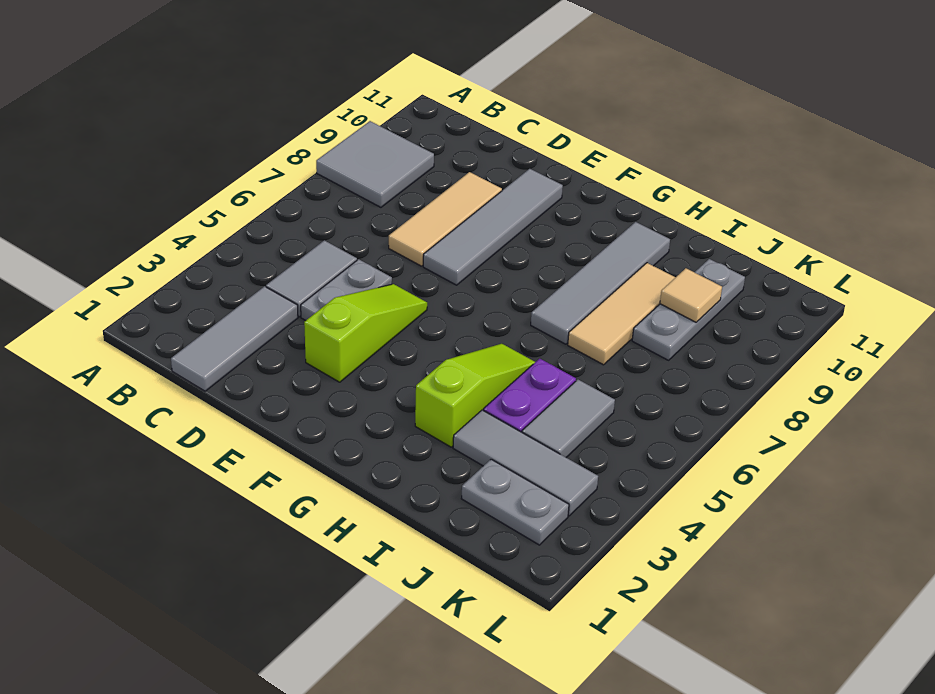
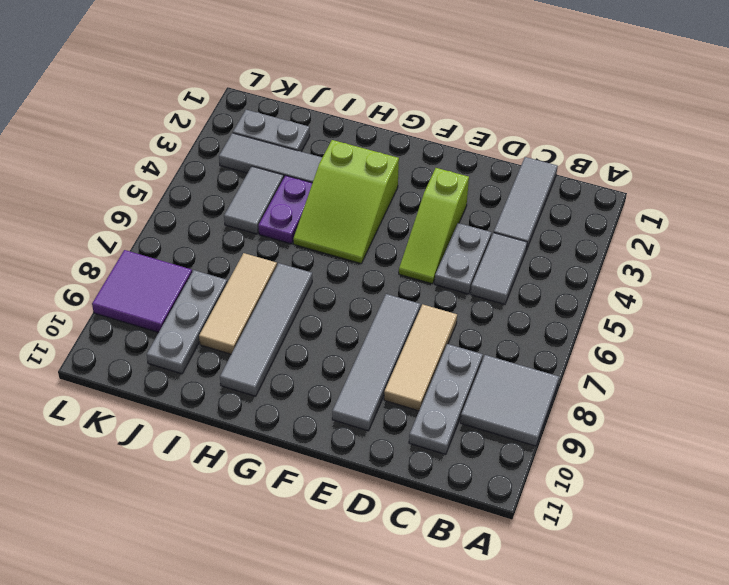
none -> grey 1x3 plate [409,344,483,454]
lime 1x3 slope [415,344,535,447] -> lime 2x3 slope [293,140,399,264]
tan 1x1 tile [660,268,722,322] -> none
none -> purple 2x2 tile [92,250,192,333]

